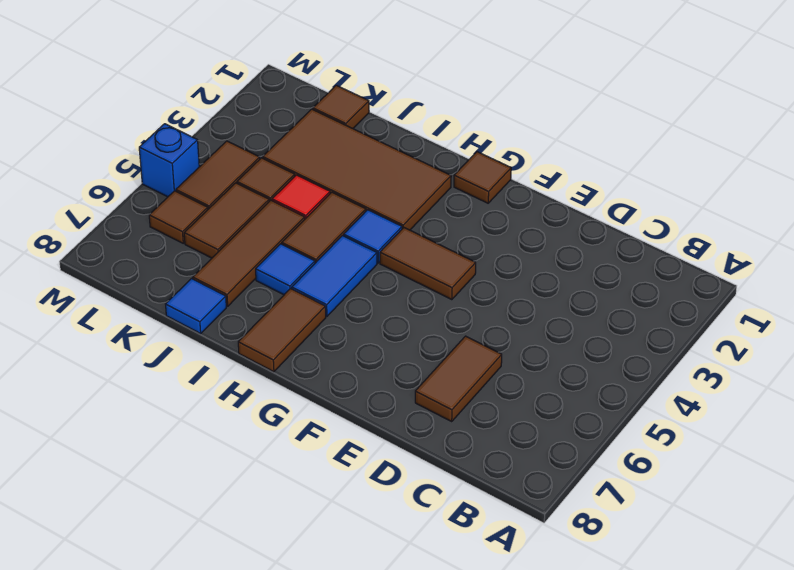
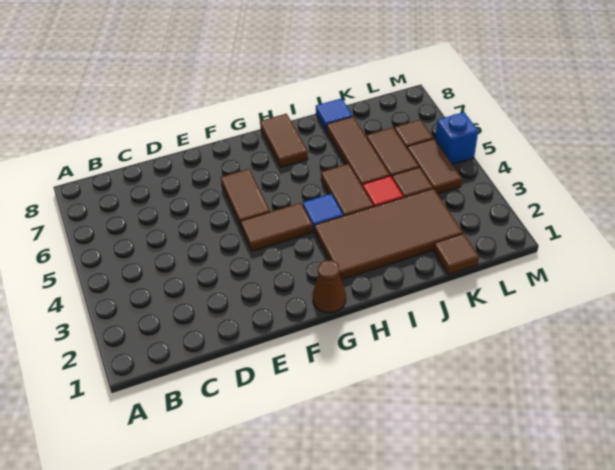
brown 1x2 tile [415,336,502,421] -> brown 1x2 tile moved to [221,169,270,227]
brown 1x1 tile [454,152,511,203] -> brown 1x1 cone [312,260,346,313]
blue 1x2 tile [292,236,377,316] -> none
blue 1x1 tile [256,244,315,295] -> none

